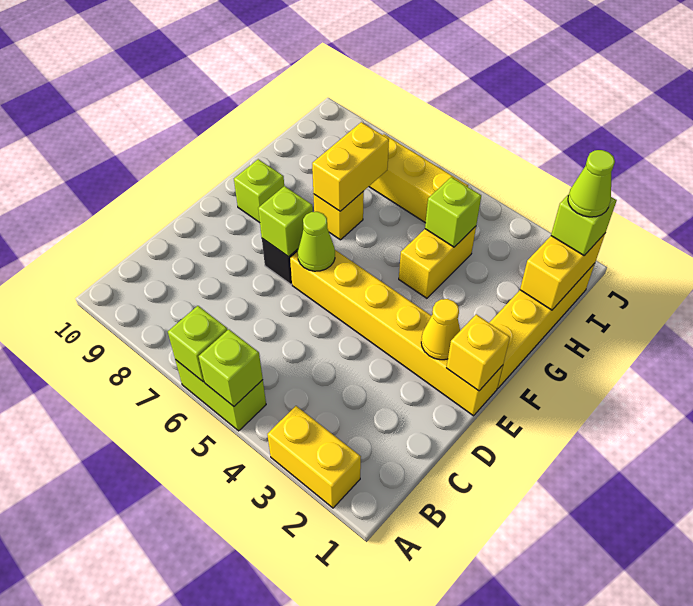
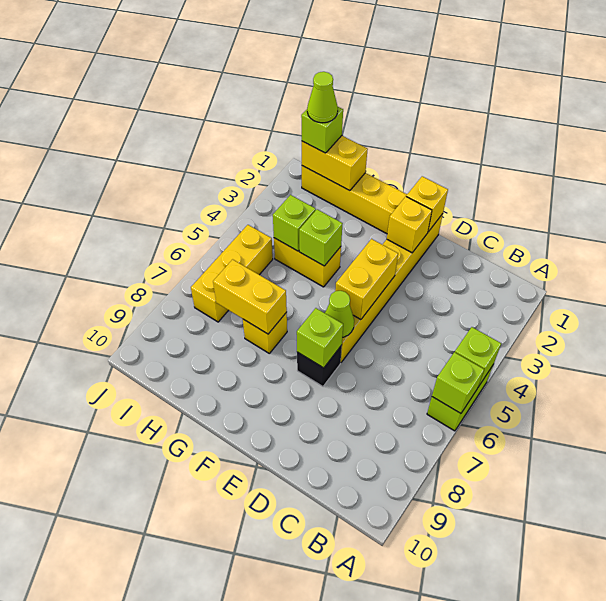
yellow 1x2 brick [267,406,361,508] -> yellow 1x2 brick moved to [335,239,398,319]
yellow 1x1 cone [421,299,460,360] -> yellow 1x1 brick [387,197,432,253]
lime 1x1 brick [234,159,284,223] -> lime 1x1 brick moved to [299,209,343,266]

